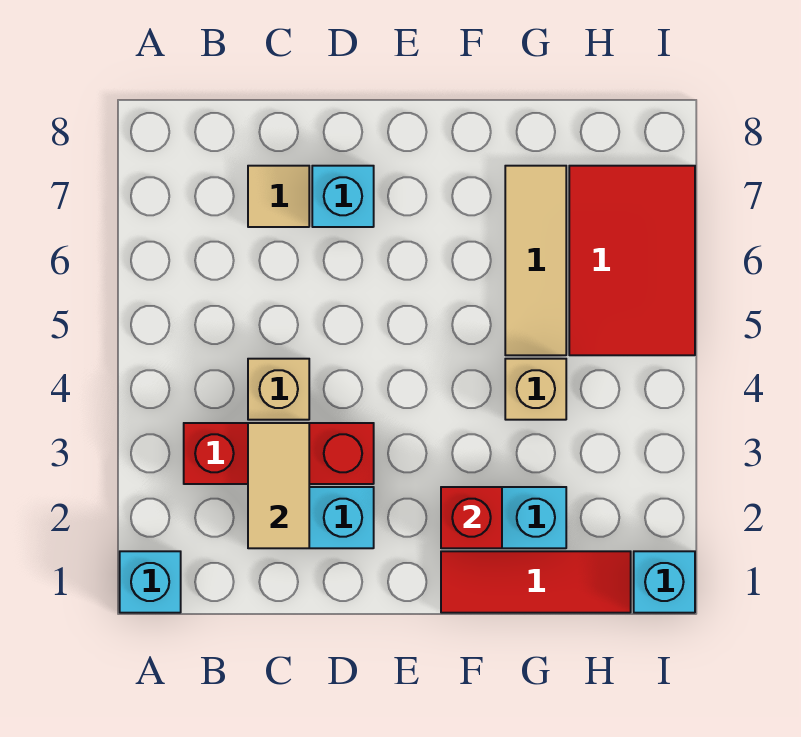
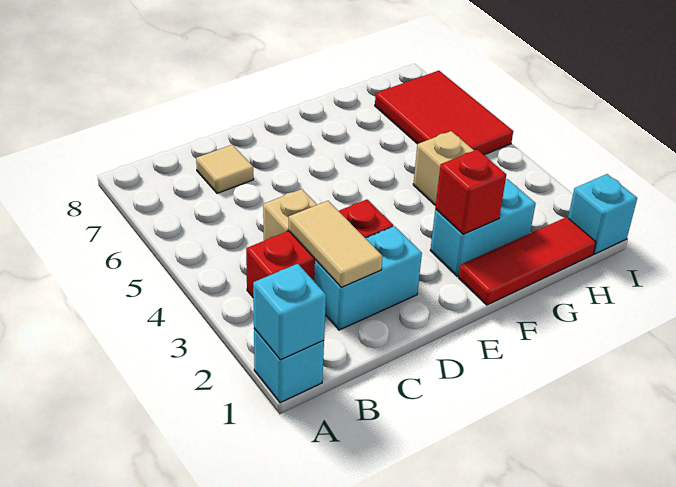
cyan 1x1 brick [312,166,374,227] -> cyan 1x1 brick moved to [253,264,326,360]
tan 1x3 tile [505,166,566,355] -> none

